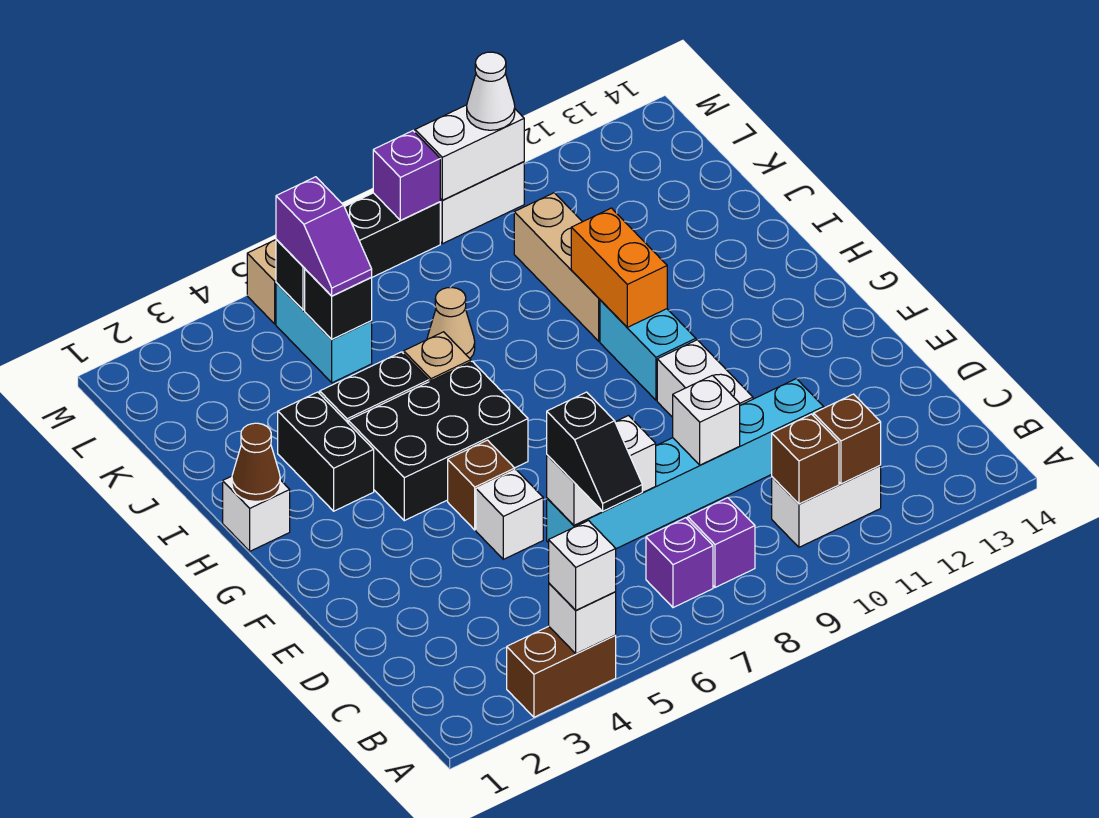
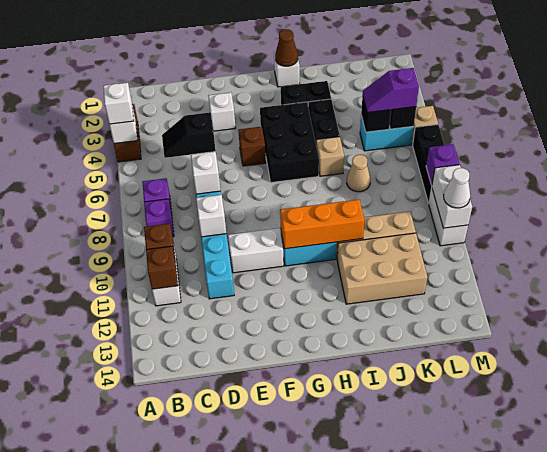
white 1x1 brick [476,470,543,559] -> white 1x1 brick moved to [208,93,236,131]
orange 1x2 brick [571,208,667,327] -> orange 1x3 brick [280,200,364,249]
none -> tan 2x3 brick [337,233,427,304]

